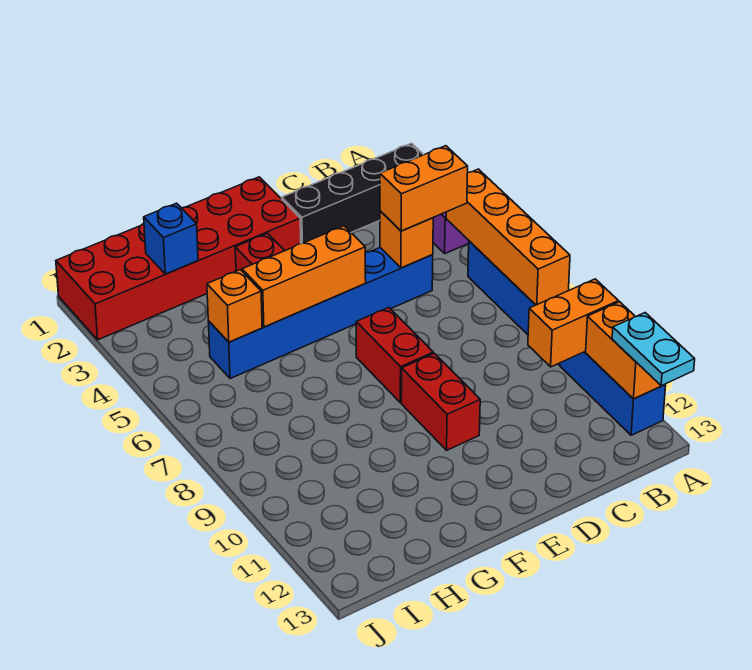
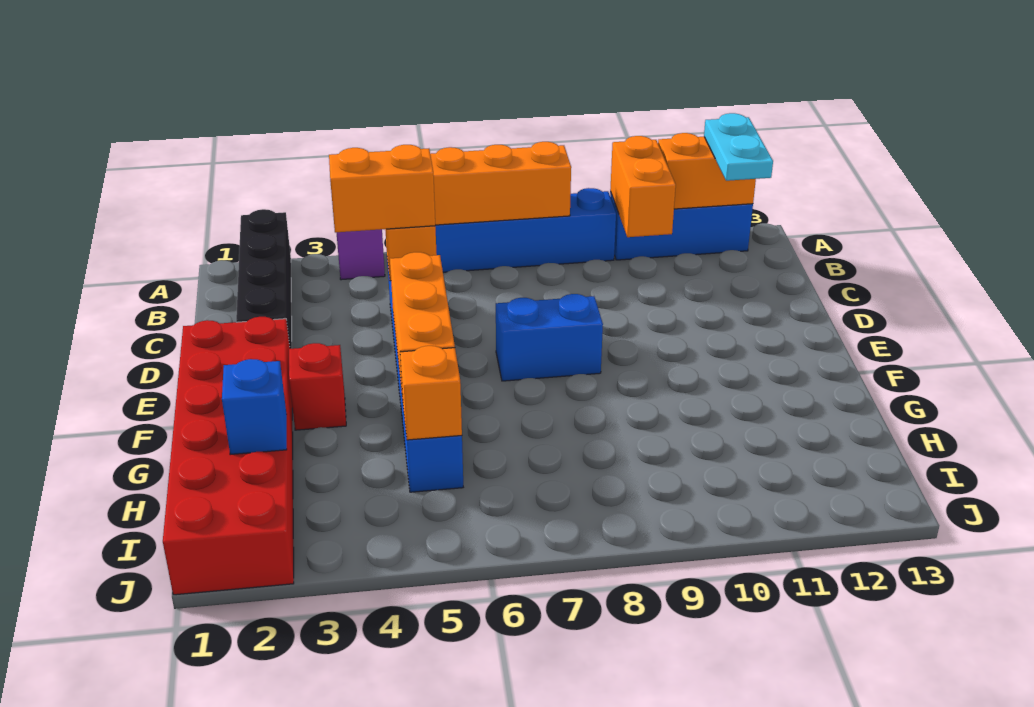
cyan 1x2 plate [612,313,695,386] -> cyan 1x2 plate turned to [704,113,773,181]
orange 1x2 brick [380,146,468,231] -> orange 1x2 brick turned to [329,145,435,233]
red 1x2 brick [356,307,433,403] -> blue 1x2 brick [496,294,603,381]
red 1x2 brick [401,353,480,450] -> none

